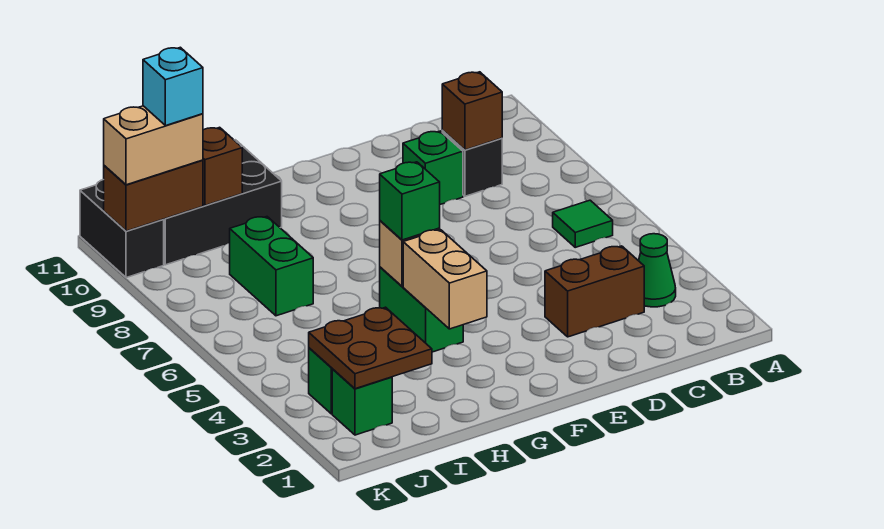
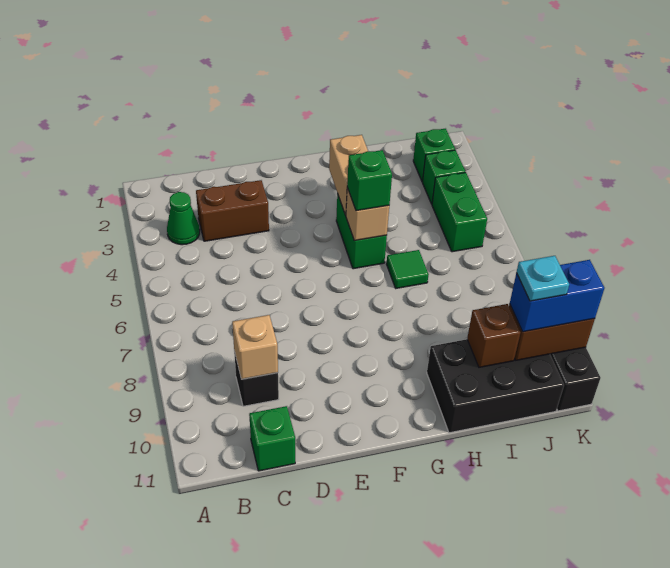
green 1x1 tile [553,200,613,247] -> green 1x1 tile moved to [387,250,429,288]
brown 1x1 brick [442,72,502,150] -> tan 1x1 brick [232,315,278,379]
green 1x1 brick [403,131,463,204] -> green 1x1 brick moved to [249,406,295,471]
brown 2x2 plate [309,307,432,389] -> none
green 1x2 brick [230,217,313,316] -> green 1x2 brick moved to [432,172,487,252]
tan 1x2 brick [104,106,203,185] -> blue 1x2 brick [510,260,604,332]
cyan 1x1 brick [143,47,203,126] -> cyan 1x1 plate [517,256,569,301]

